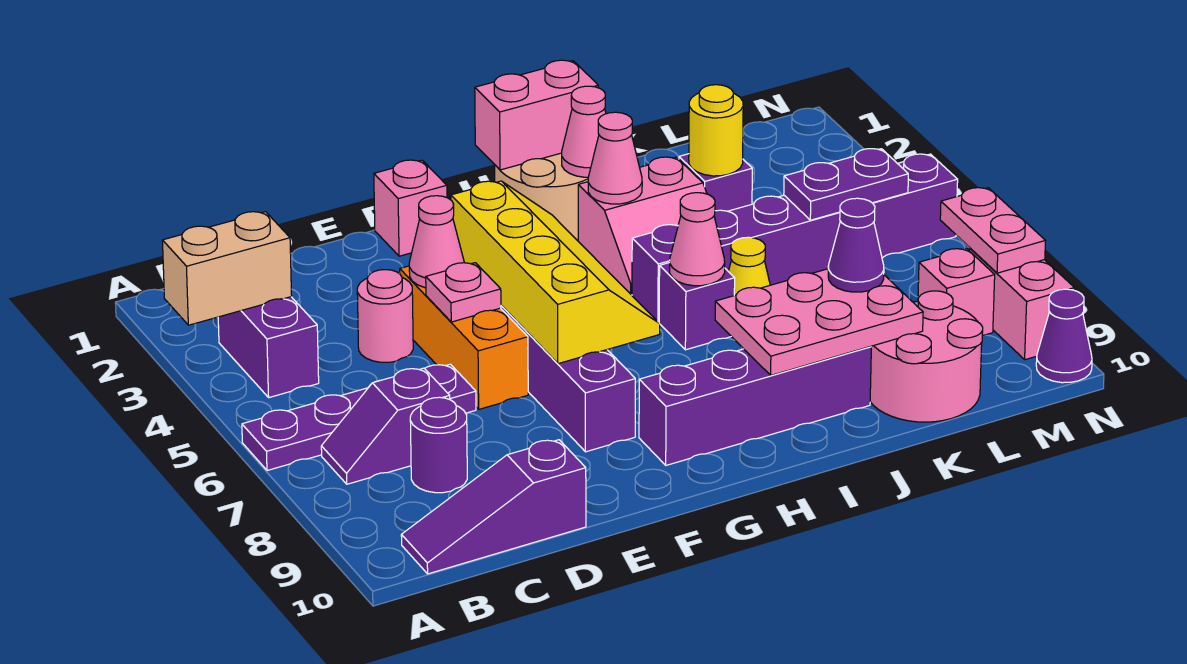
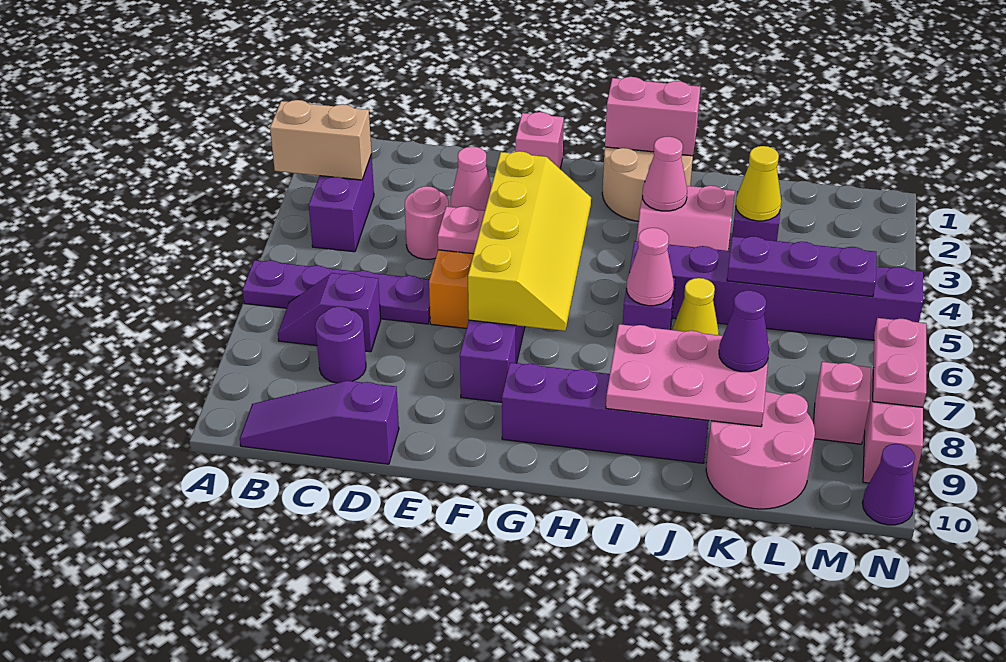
pink 1x1 cone [562,86,606,177] -> none
yellow 1x1 round brick [689,85,743,176] -> yellow 1x1 cone [736,146,781,221]
purple 1x2 plate [784,149,908,220] -> purple 1x3 plate [727,236,877,297]

